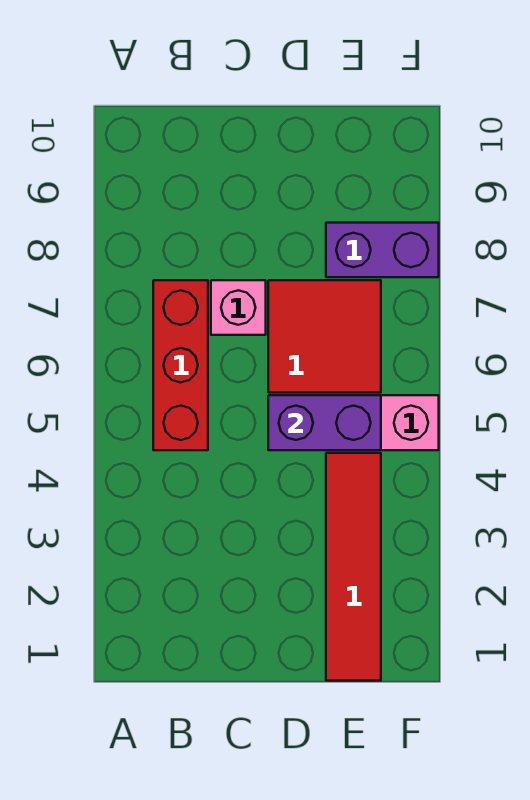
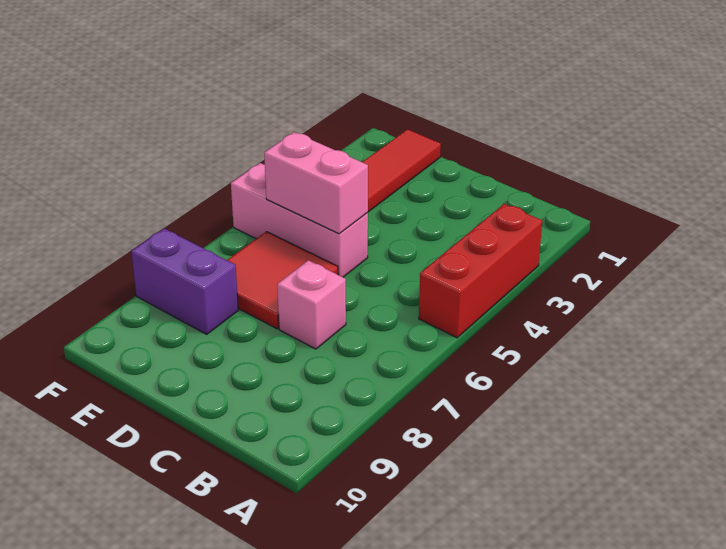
red 1x3 brick [153,280,208,450] -> red 1x3 brick moved to [419,204,542,338]
purple 1x2 brick [268,395,381,450] -> pink 1x2 brick [264,132,368,234]

